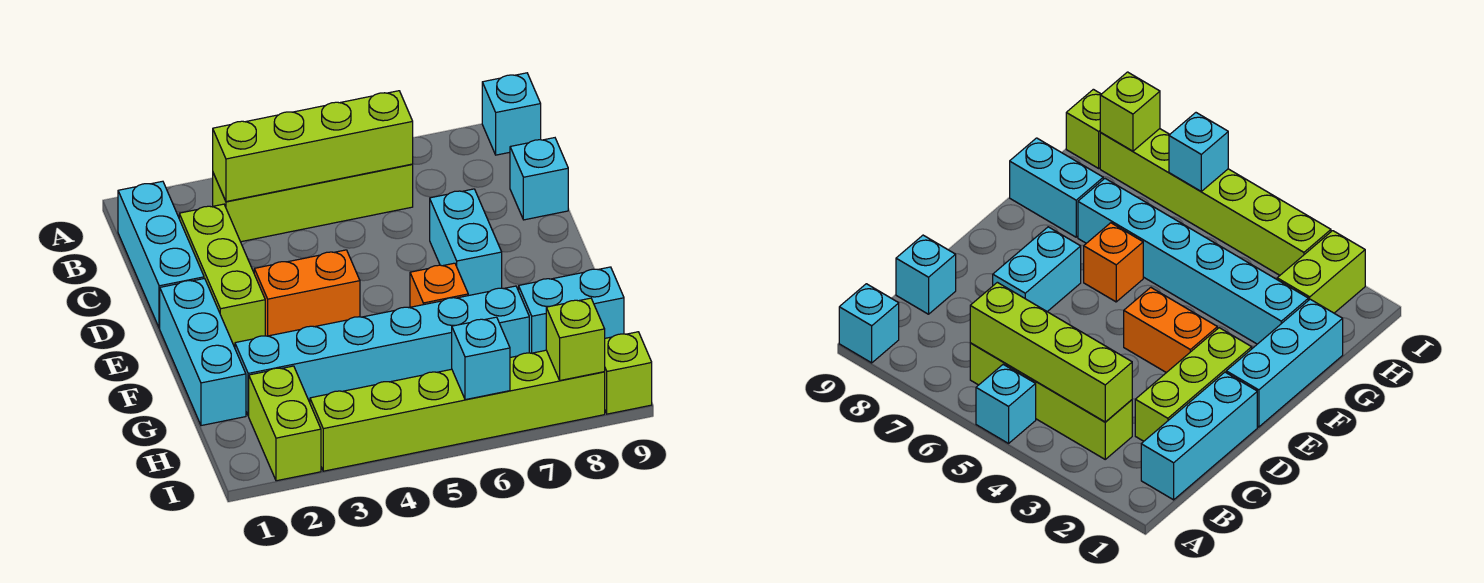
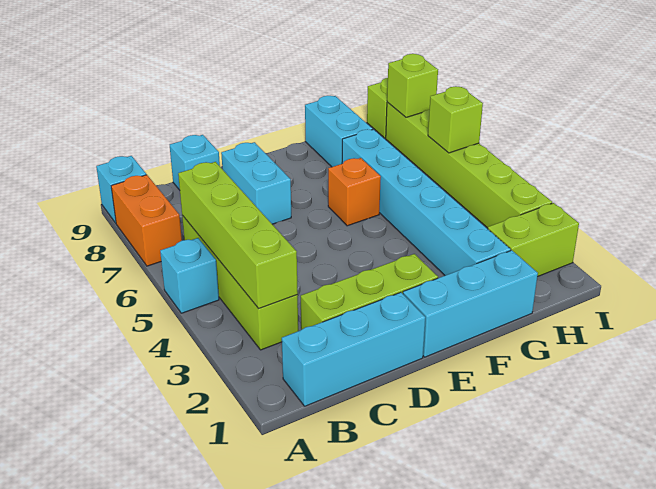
cyan 1x2 brick [430,189,502,296] -> cyan 1x2 brick turned to [221,142,291,224]
orange 1x2 brick [254,250,360,336] -> orange 1x2 brick moved to [111,175,182,266]
cyan 1x1 brick [452,317,510,400] -> lime 1x1 brick [428,86,483,153]

